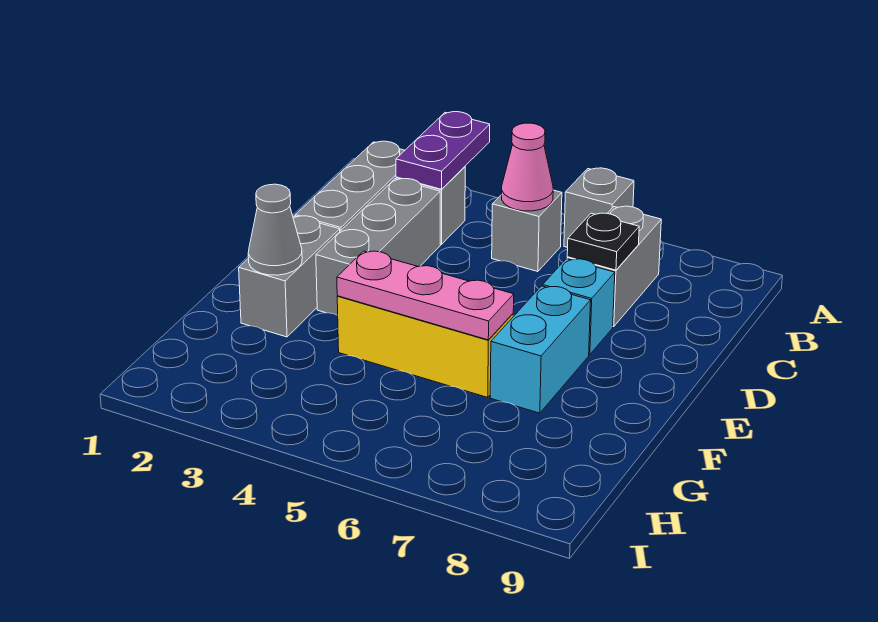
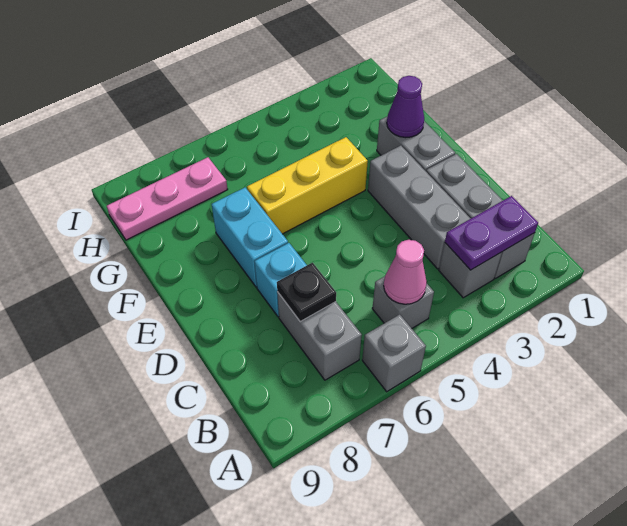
purple 1x2 plate [396,112,490,189] -> purple 1x2 plate turned to [445,196,538,270]
grey 1x1 cone [248,184,302,275] -> purple 1x1 cone [387,76,424,138]
pink 1x3 plate [337,251,514,340] -> pink 1x3 plate moved to [107,157,228,240]

